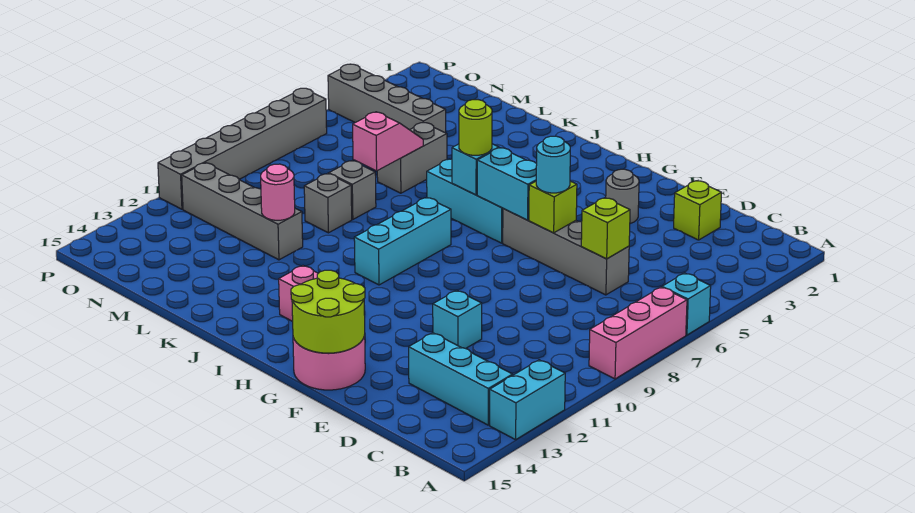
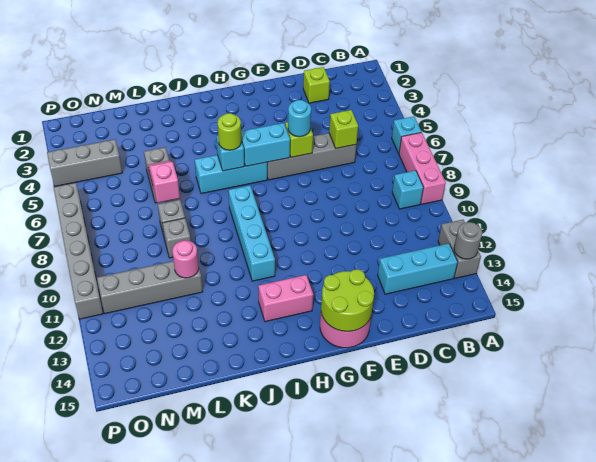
cyan 1x2 brick [490,360,565,440] -> grey 1x2 brick [438,220,481,278]
cyan 1x1 brick [433,290,482,349] -> cyan 1x1 brick moved to [392,170,423,209]
grey 1x1 round brick [606,169,639,224] -> grey 1x1 round brick moved to [454,222,482,259]
cyan 1x3 brick [354,198,451,285] -> cyan 1x4 brick [228,185,275,281]
grey 1x4 brick [328,64,446,133] -> grey 1x3 brick [47,139,122,187]

